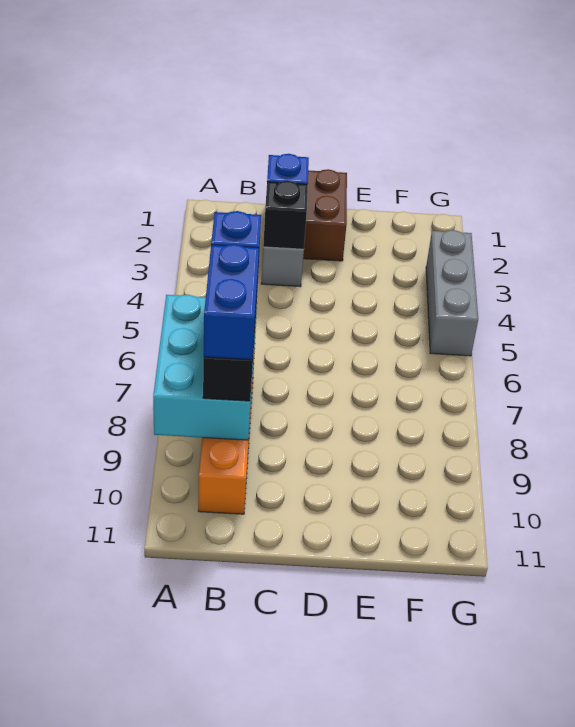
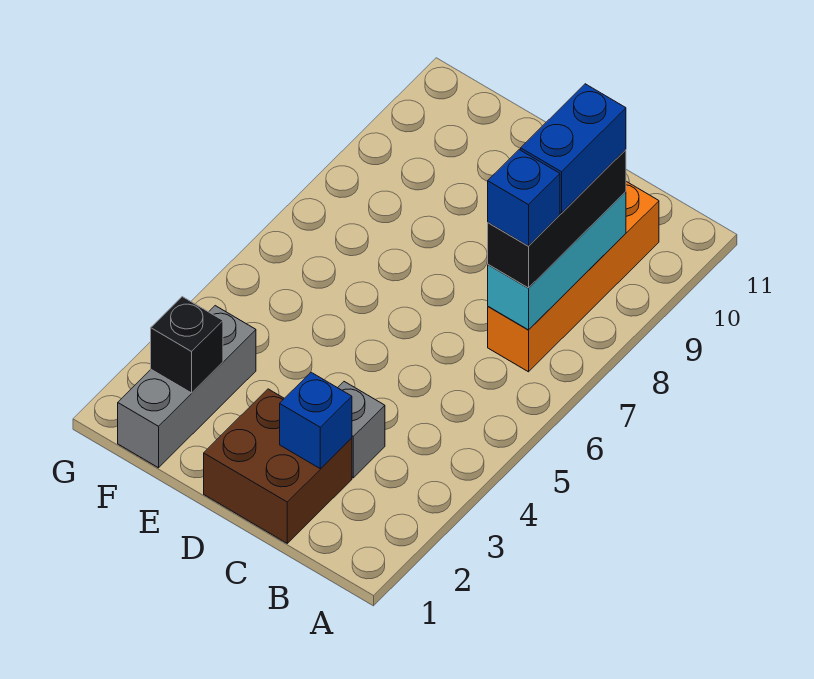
cyan 2x3 brick [153,295,257,440] -> cyan 1x3 brick [488,192,626,330]
black 1x1 brick [263,181,308,249] -> black 1x1 brick moved to [151,297,223,393]
grey 1x3 brick [426,230,478,356] -> grey 1x3 brick moved to [118,306,256,468]

